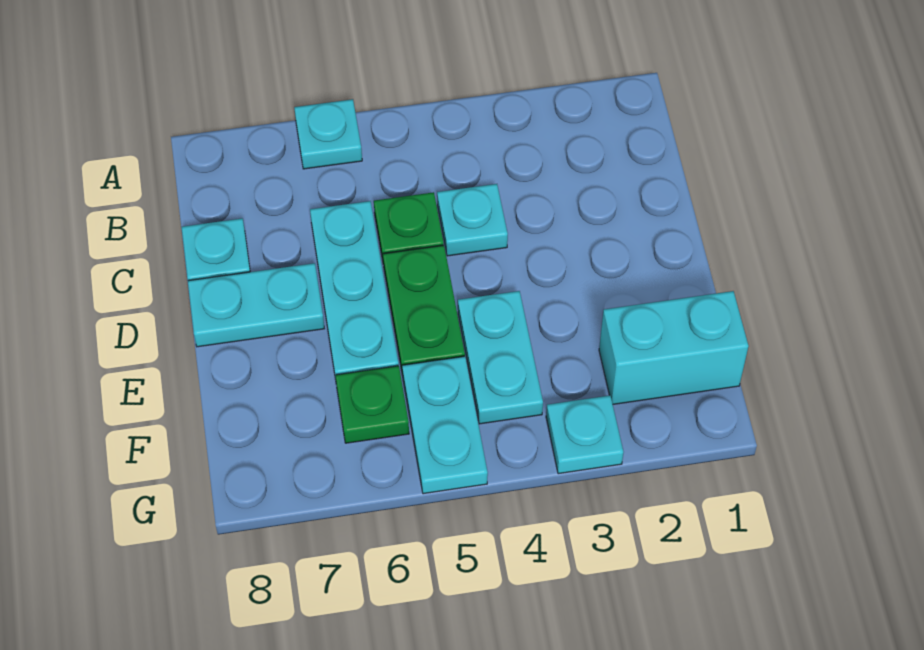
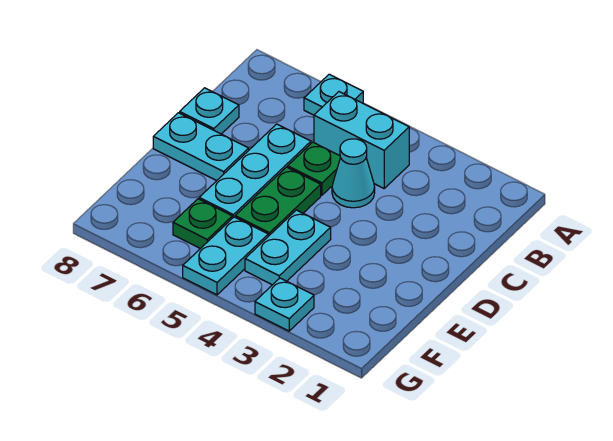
cyan 1x1 plate [437,184,508,256] -> cyan 1x1 cone [332,139,375,208]
cyan 1x2 brick [599,291,749,404] -> cyan 1x2 brick moved to [314,92,409,188]

